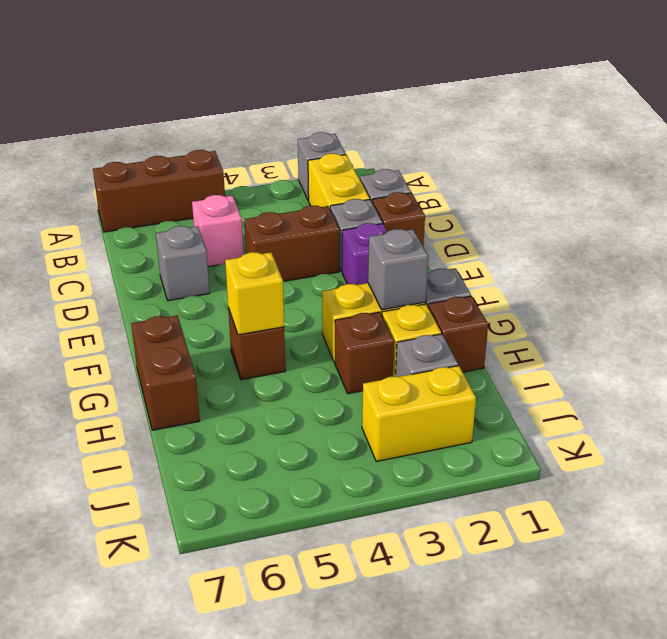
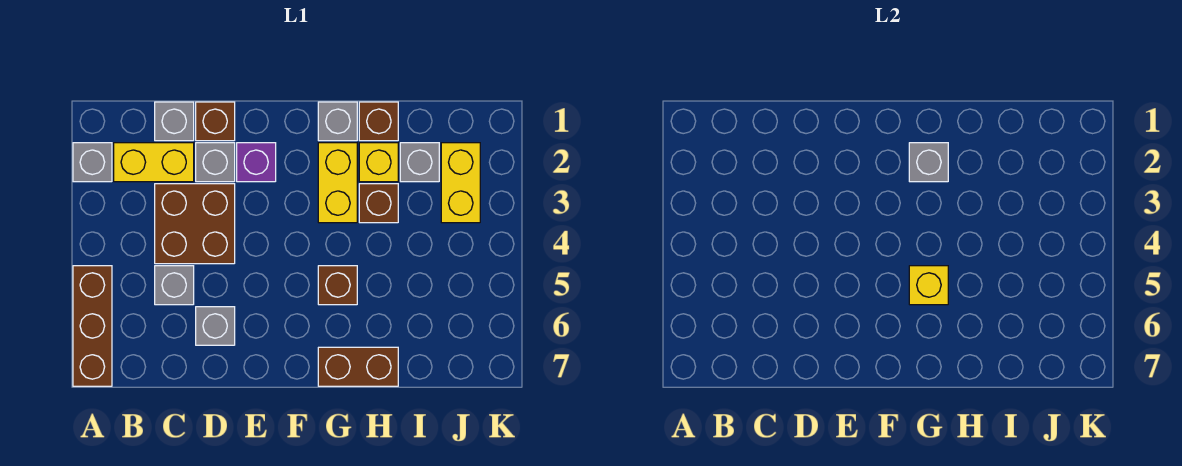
pink 1x1 brick [192,195,244,267] -> grey 1x1 brick [155,266,194,305]
brown 1x2 brick [244,206,340,281] -> brown 2x2 brick [155,184,235,264]

